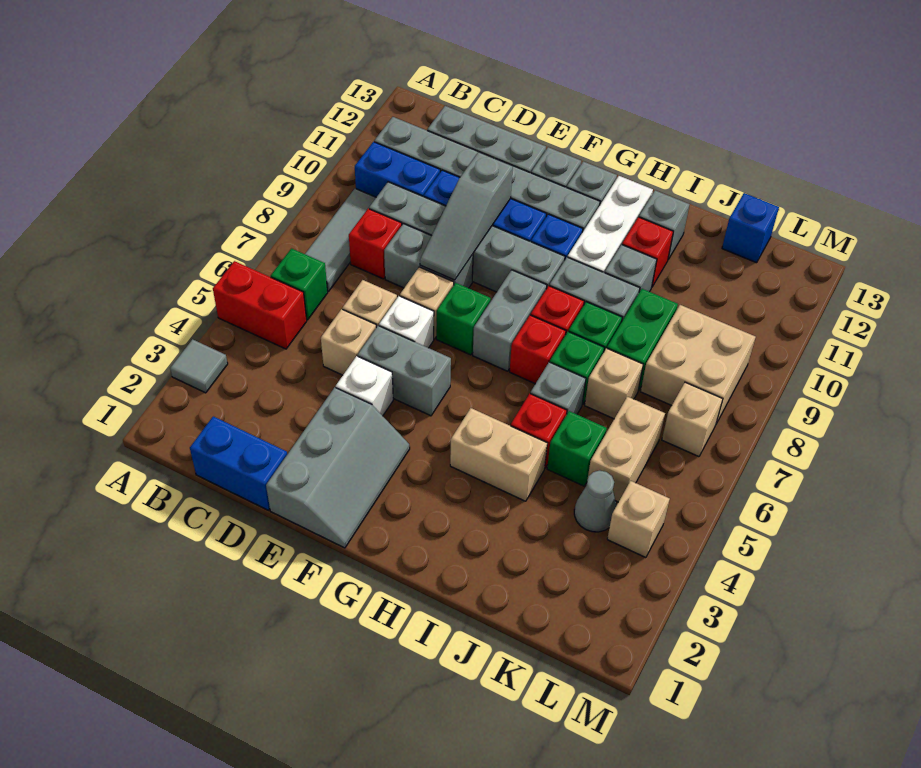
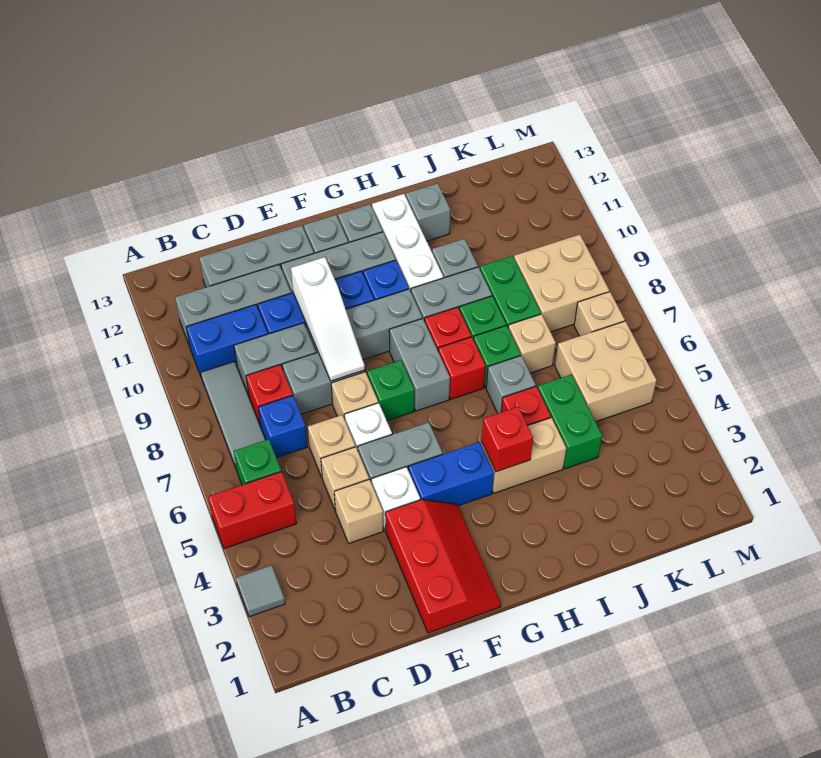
blue 1x2 brick [190,416,287,510] -> blue 1x2 brick moved to [408,442,494,506]
grey 2x3 slope [266,387,410,548] -> red 2x3 slope [385,499,501,633]
grey 1x3 slope [420,152,513,280] -> white 1x3 slope [291,257,365,381]
red 1x1 brick [622,217,673,287] -> red 1x1 brick moved to [482,407,533,472]
green 1x1 brick [547,411,607,486] -> green 1x2 brick [538,375,602,469]
grey 1x1 cone [574,470,616,532] -> none
tan 1x2 brick [588,397,665,502] -> tan 2x2 brick [555,321,657,422]
blue 1x1 brick [722,193,779,263] -> blue 1x1 brick moved to [258,396,307,458]
tan 1x1 brick [607,481,670,558] -> tan 1x1 brick moved to [334,479,383,543]

